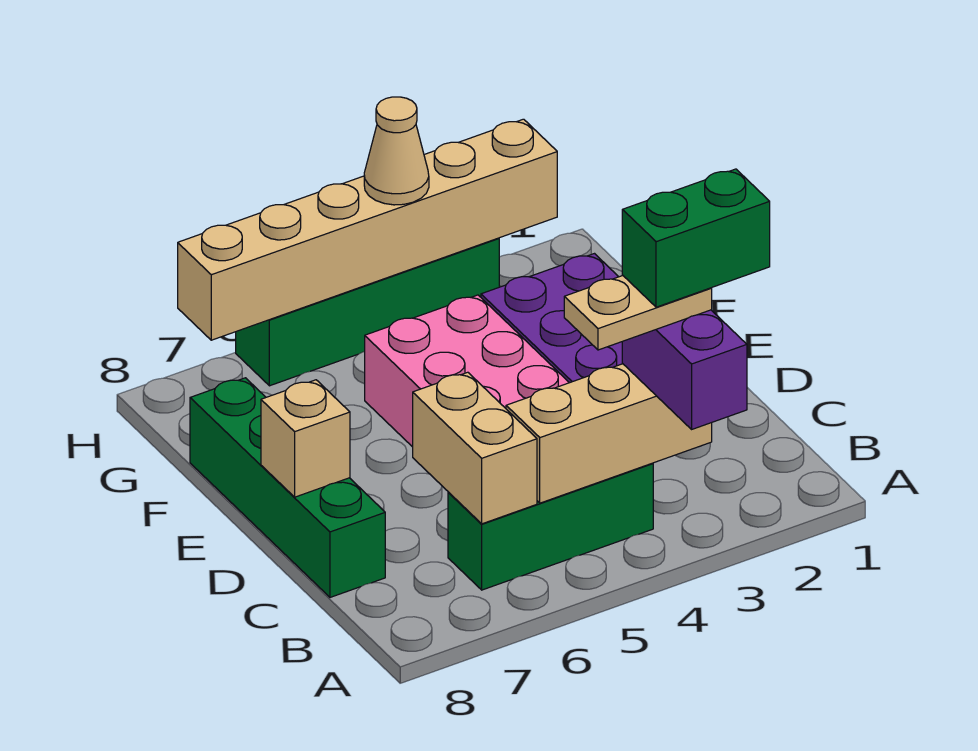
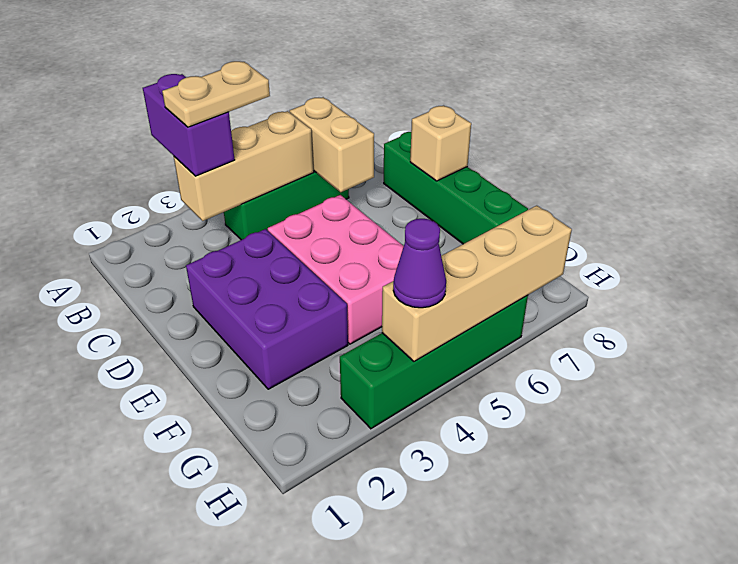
green 1x2 brick [622,169,770,307] -> none
tan 1x6 brick [178,119,557,340] -> tan 1x4 brick [382,206,572,362]
tan 1x1 cone [364,97,429,205] -> purple 1x1 cone [393,219,446,308]

